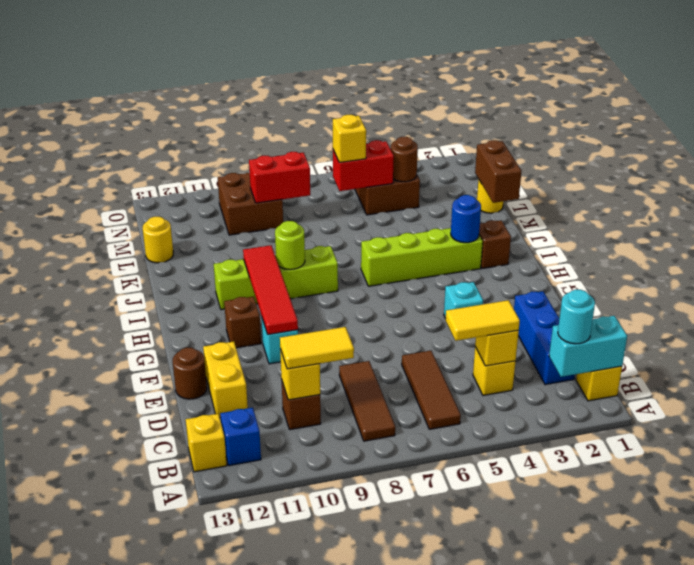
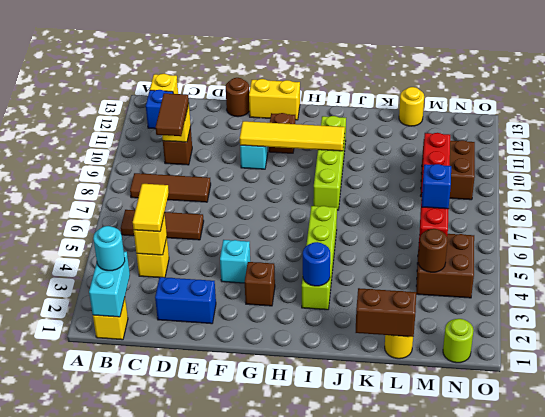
blue 1x3 brick [514,291,575,385] -> blue 1x2 brick [155,277,216,324]
yellow 1x2 tile [280,327,354,369] -> brown 1x2 tile [156,93,189,136]
yellow 1x2 brick [203,342,248,418] -> yellow 1x2 brick moved to [249,79,300,120]
red 1x4 tile [243,245,298,335] -> yellow 1x4 tile [240,121,345,151]
brown 1x1 brick [479,220,511,269] -> brown 1x1 brick moved to [245,262,275,306]
lime 1x1 round brick [275,221,305,270] -> lime 1x1 round brick moved to [443,319,474,363]
yellow 1x1 brick [333,115,366,163] -> blue 1x1 brick [422,164,451,209]

